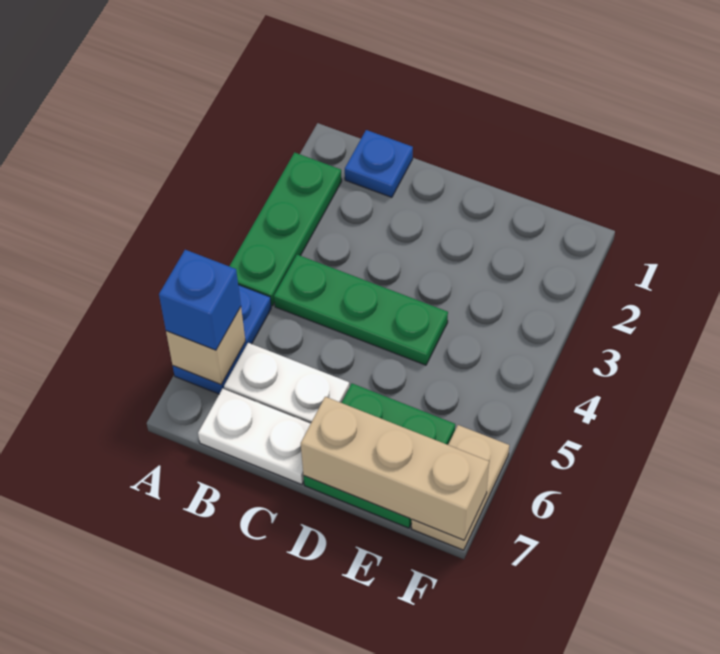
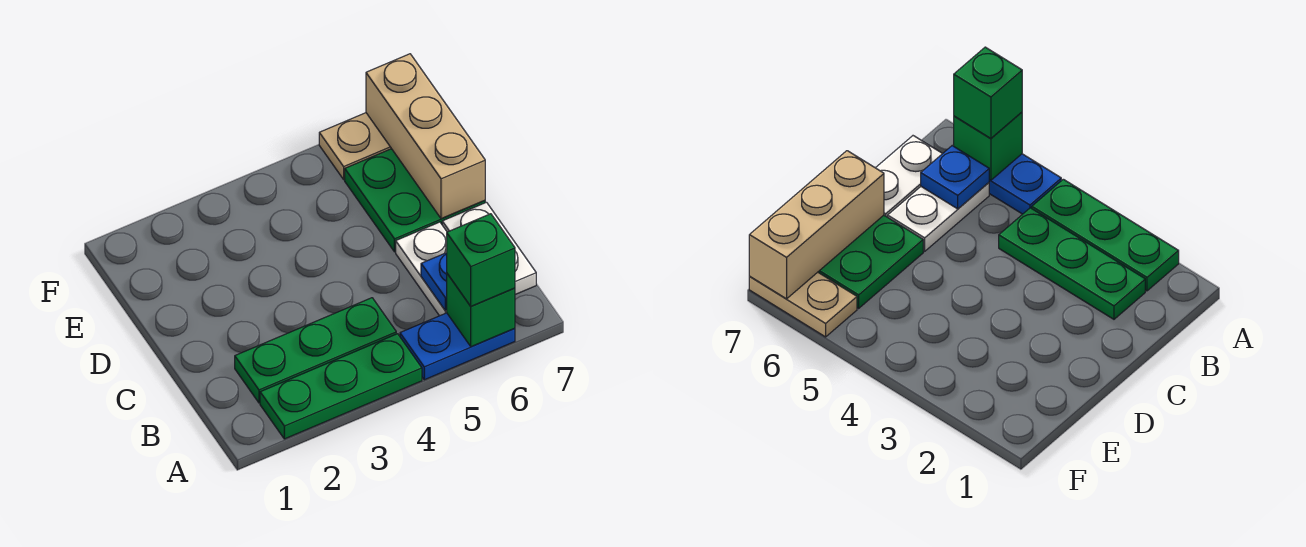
tan 1x1 brick [166,307,245,385] -> green 1x1 brick [447,274,515,347]
blue 1x1 brick [159,250,241,350] -> green 1x1 brick [447,214,515,306]
blue 1x1 plate [345,130,413,197] -> blue 1x1 plate moved to [421,253,447,311]
green 1x3 plate [274,255,448,365] -> green 1x3 plate turned to [235,298,396,403]

